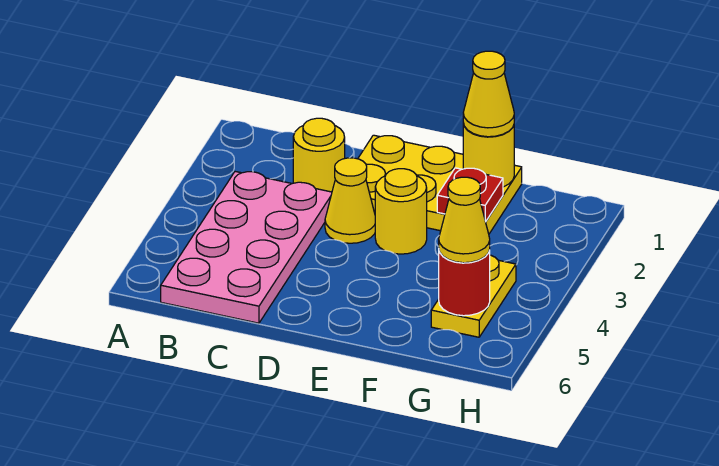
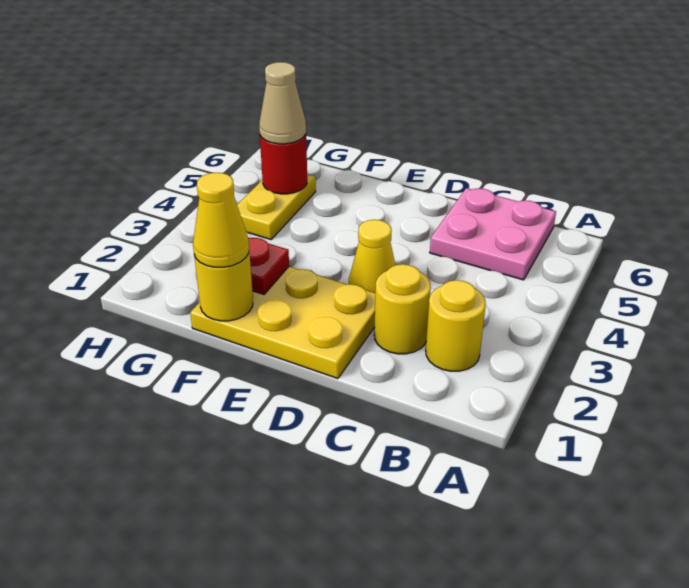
pink 2x4 plate [161,172,332,323] -> pink 2x2 plate [430,188,556,280]
yellow 1x1 round brick [375,169,427,254] -> yellow 1x1 round brick moved to [426,280,486,371]
yellow 1x1 cone [439,177,490,263] -> tan 1x1 cone [259,62,306,144]

